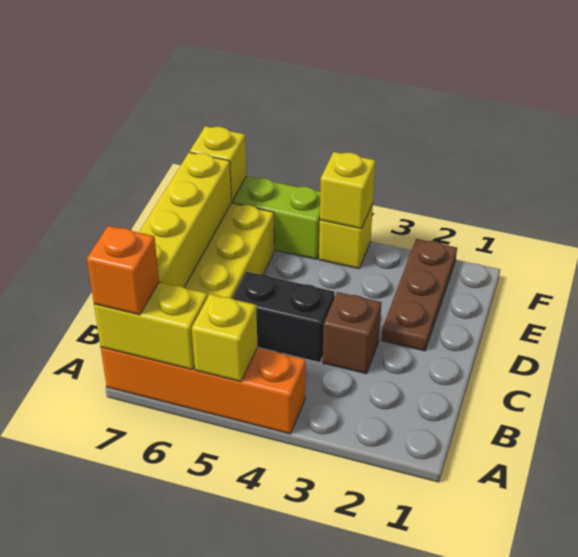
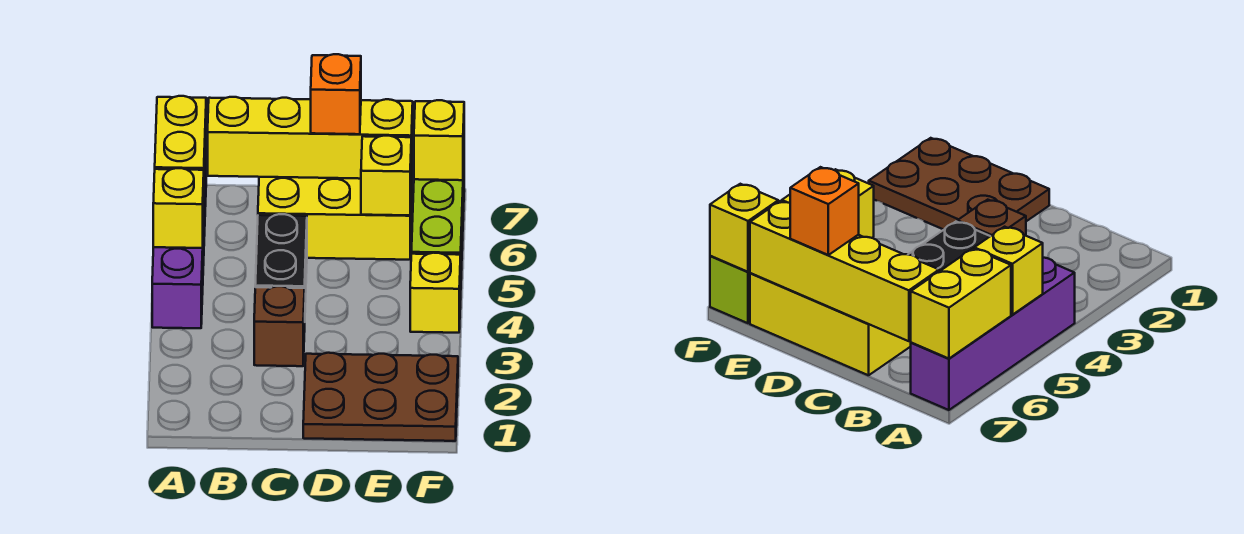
orange 1x4 brick [101,347,306,434] -> purple 1x4 brick [152,163,206,328]
orange 1x1 brick [87,226,159,315] -> orange 1x1 brick moved to [311,54,361,134]
brown 1x3 plate [381,239,457,351] -> brown 2x3 plate [303,353,458,441]
yellow 1x1 brick [320,152,376,229] -> yellow 1x1 brick moved to [361,136,411,215]

